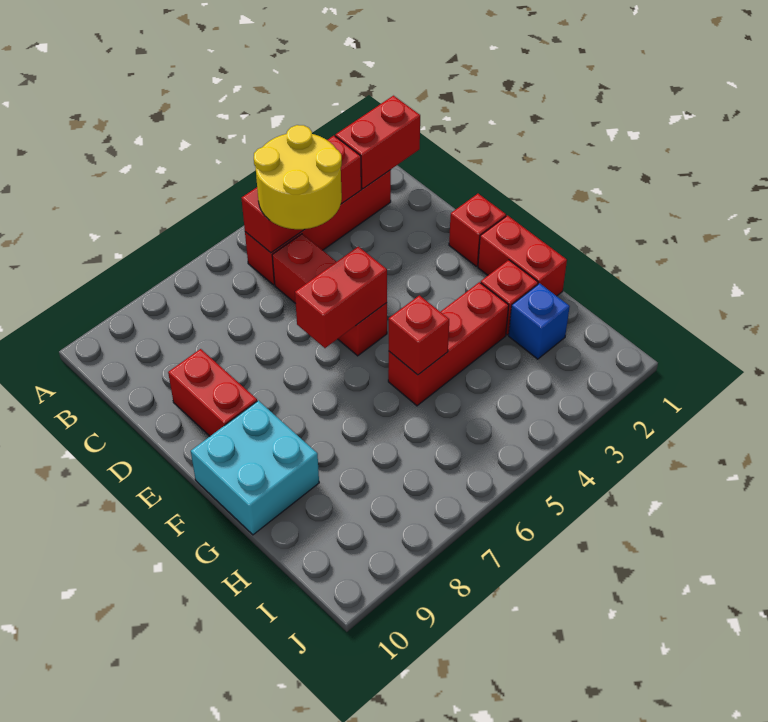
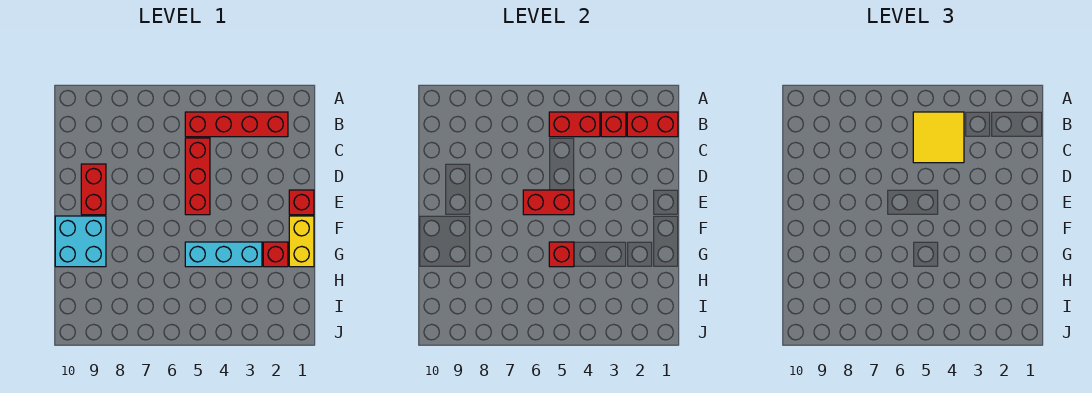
yellow 2x2 round brick [254,125,342,229] -> yellow 2x2 tile [913,112,964,163]
red 1x2 brick [478,216,567,296] -> yellow 1x2 brick [289,216,314,267]
red 1x3 brick [388,282,509,406] -> cyan 1x3 brick [185,242,262,267]
blue 1x1 brick [509,283,570,359] -> none

